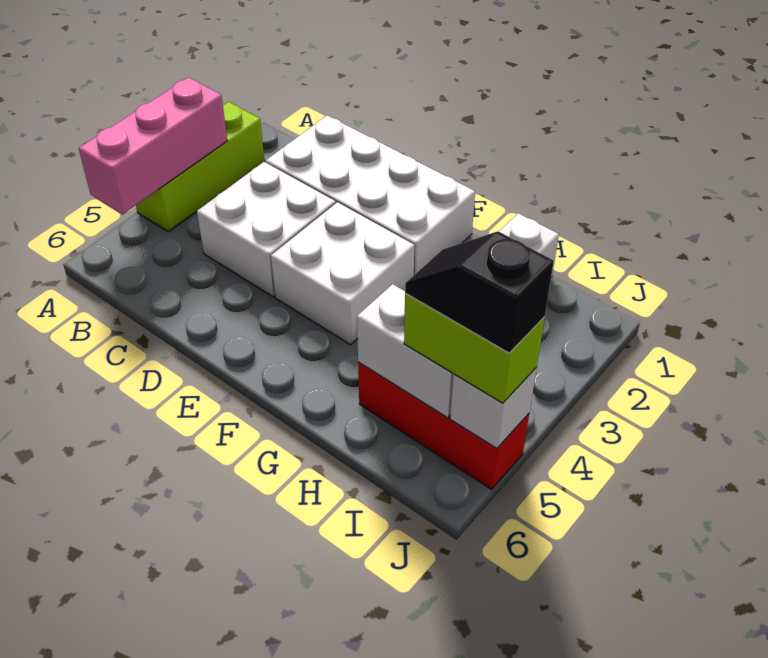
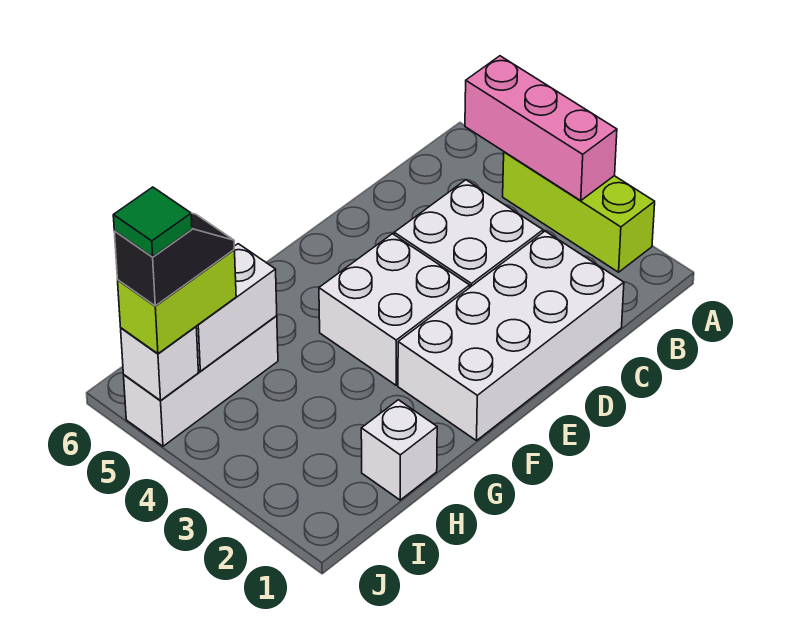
red 1x3 brick [358,362,529,489] -> white 1x3 brick [124,316,278,446]
none -> green 1x1 tile [113,187,192,257]

